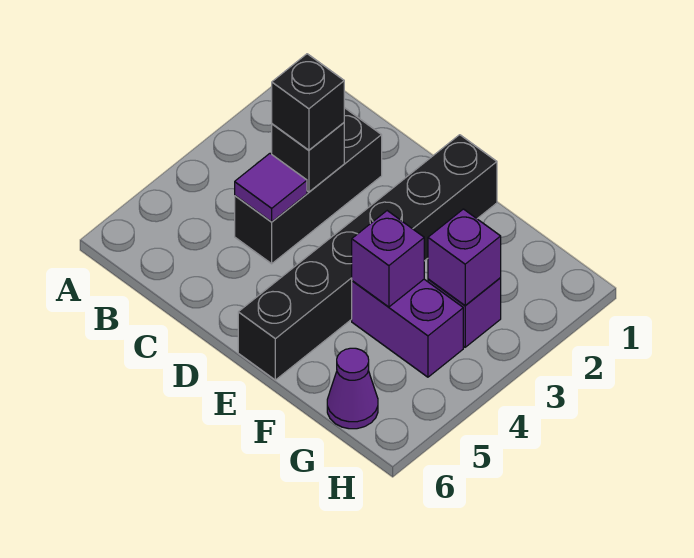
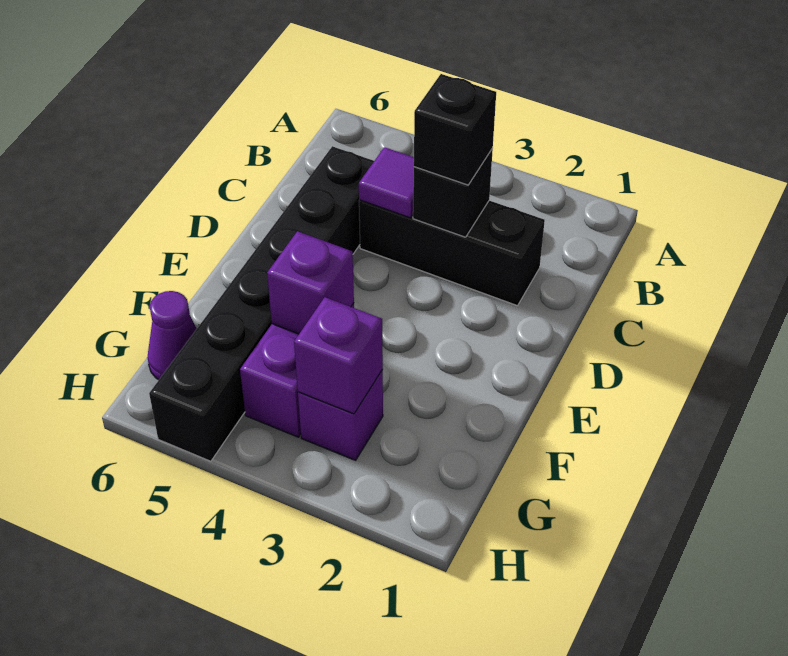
black 1x6 brick [238,135,497,380] -> black 1x6 brick turned to [149,146,374,461]

